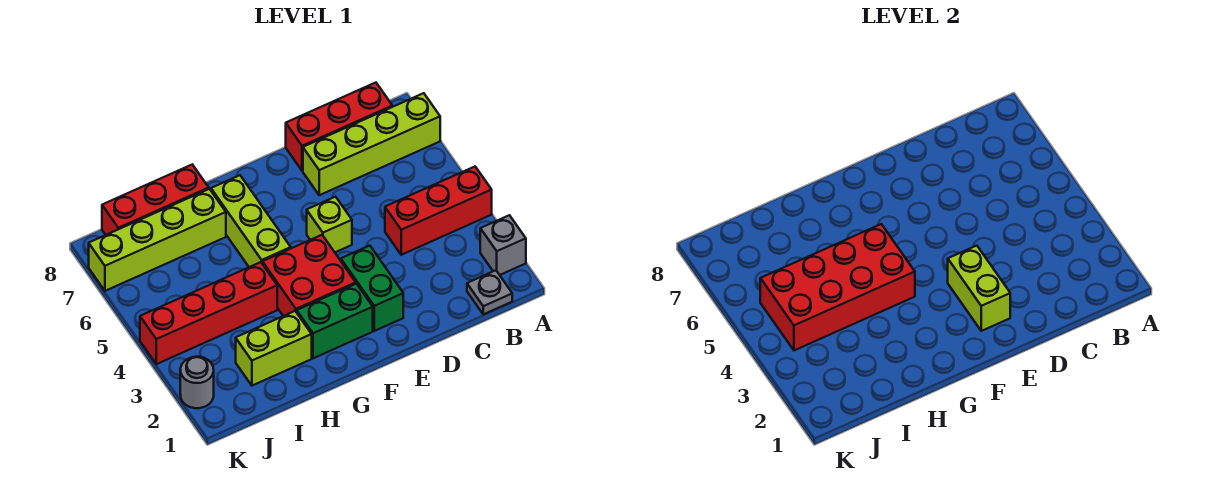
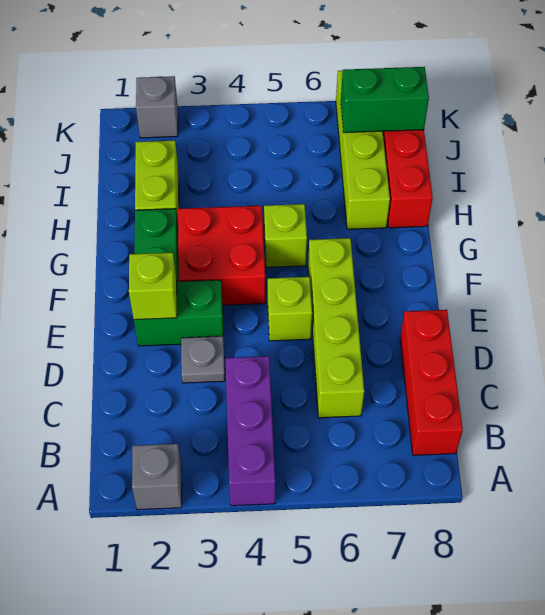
red 1x3 brick [385,167,492,255] -> purple 1x3 brick [226,356,275,506]
lime 1x4 brick [303,93,440,195] -> lime 1x4 brick moved to [308,238,364,418]
grey 1x1 plate [467,270,512,314] -> grey 1x1 plate moved to [181,336,225,383]
lime 1x2 brick [948,246,1010,331] -> lime 1x1 brick [129,253,177,320]
red 2x4 brick [760,224,915,350] -> none
lime 1x3 brick [211,175,291,267] -> lime 1x1 brick [264,204,307,267]
red 1x4 brick [140,262,277,364] -> none
none -> green 1x2 brick [341,67,429,133]
grey 1x1 round brick [180,357,214,408] -> grey 1x1 brick [136,76,178,138]

